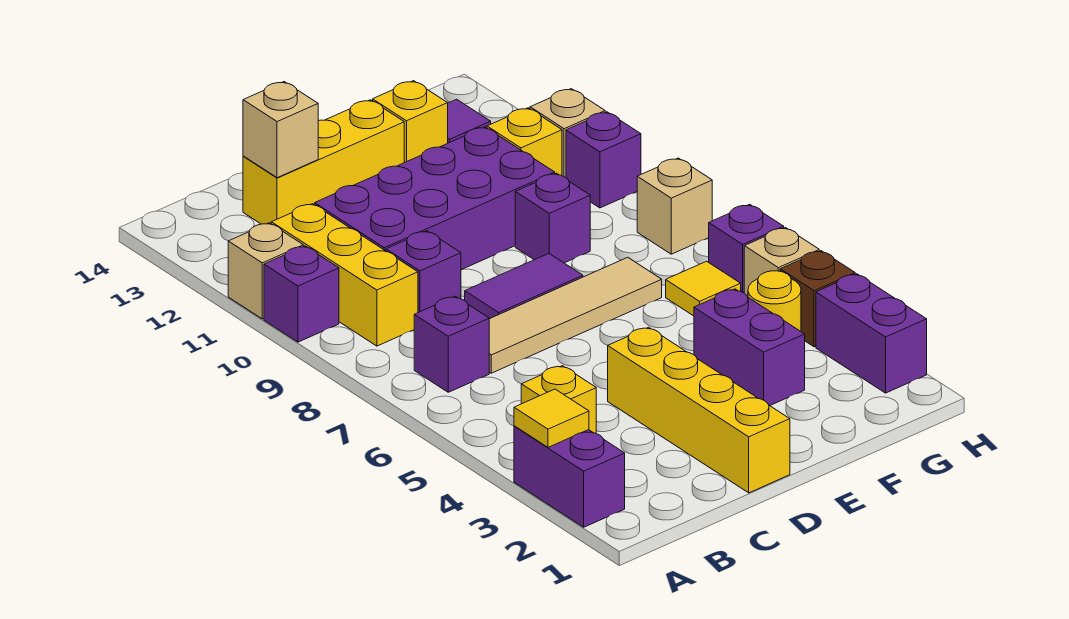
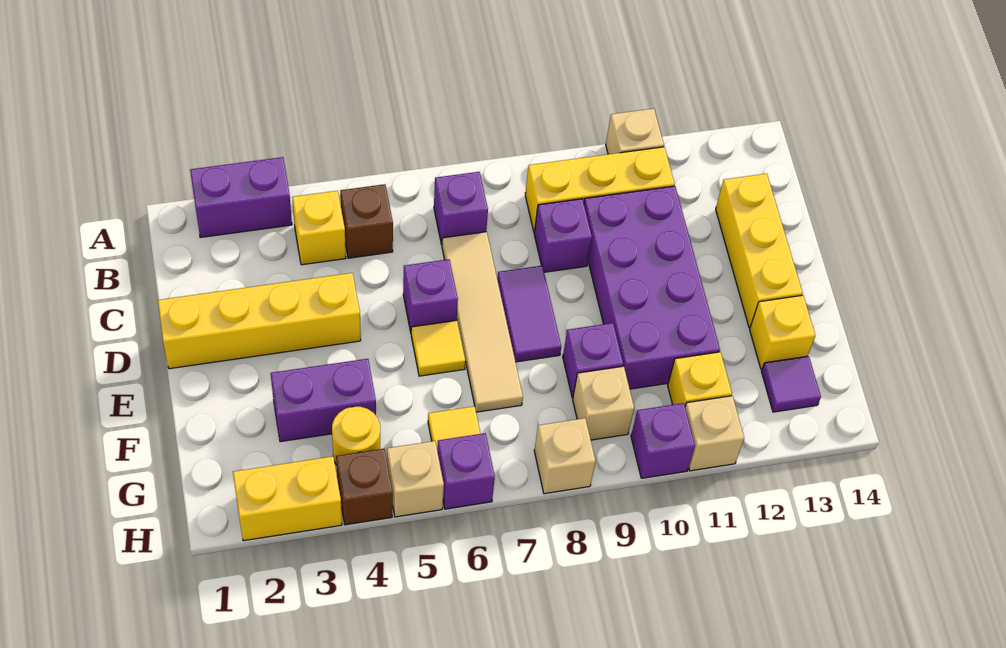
yellow 1x1 tile [514,389,589,447] -> yellow 1x1 tile moved to [411,320,465,376]
purple 1x1 brick [264,246,339,342] -> purple 1x1 brick moved to [403,259,458,332]
none -> brown 1x1 brick [340,184,393,258]
tan 1x1 brick [243,82,318,178] -> tan 1x1 brick moved to [573,366,634,440]
purple 1x2 brick [816,274,927,393] -> yellow 1x2 brick [233,456,342,541]

